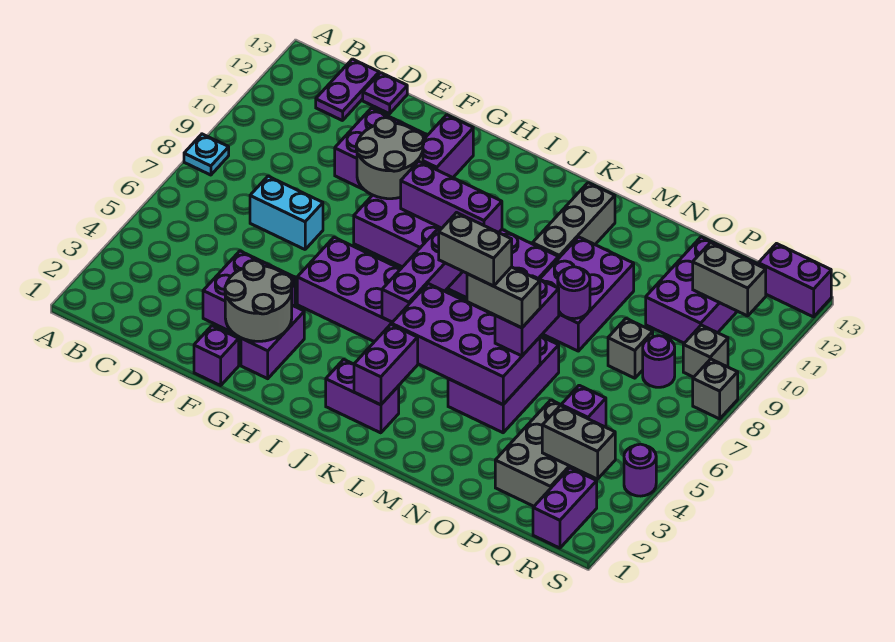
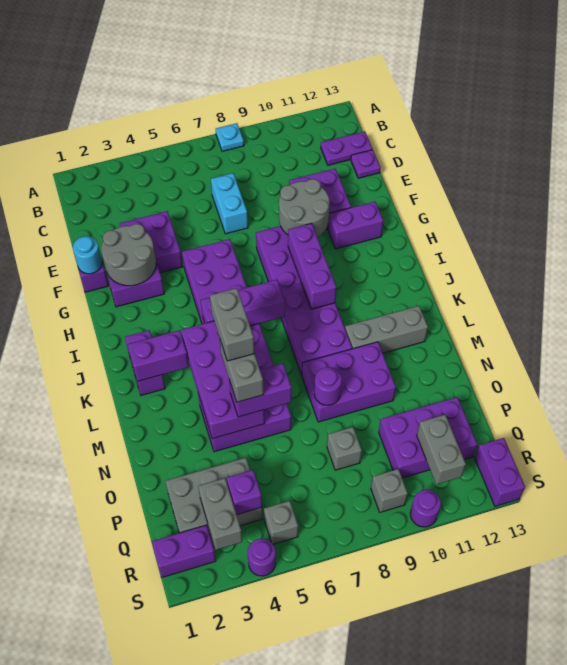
none -> cyan 1x1 round brick [73,236,102,274]
purple 1x1 round brick [643,336,675,387] -> purple 1x1 round brick moved to [410,490,441,527]
grey 1x1 brick [693,359,738,419] -> grey 1x1 brick moved to [264,501,298,544]

